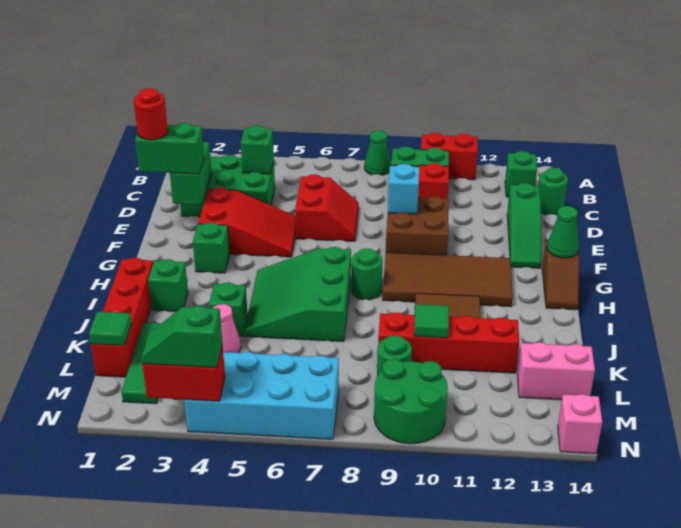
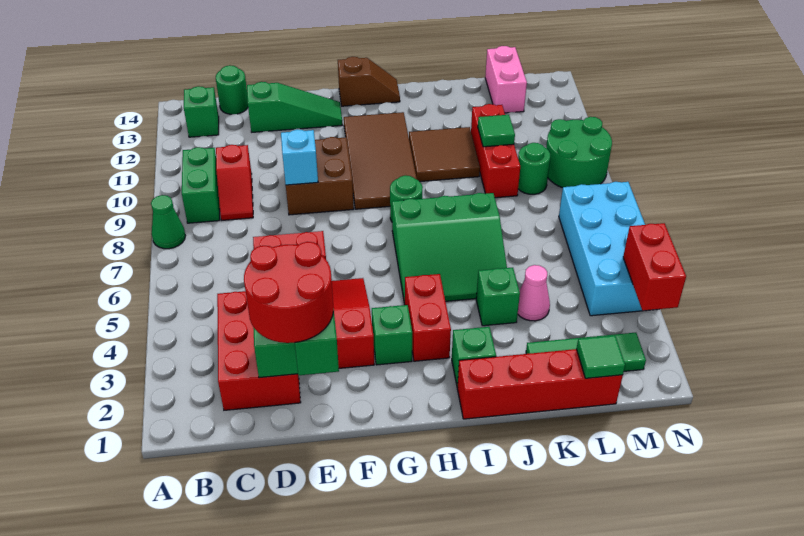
red 1x2 brick [421,133,478,180] -> red 1x2 brick moved to [405,274,451,361]
green 2x3 brick [180,155,275,217] -> red 2x3 brick [217,291,301,410]
green 1x1 brick [241,126,274,174] -> none
red 1x1 round brick [134,88,168,140] -> red 2x2 round brick [244,242,333,343]
green 1x1 cone [547,206,579,258] -> none
red 1x4 brick [378,312,519,373] -> red 1x3 brick [471,104,520,198]
green 1x2 slope [141,306,222,368] -> none
pink 1x1 brick [558,394,602,454] -> none

